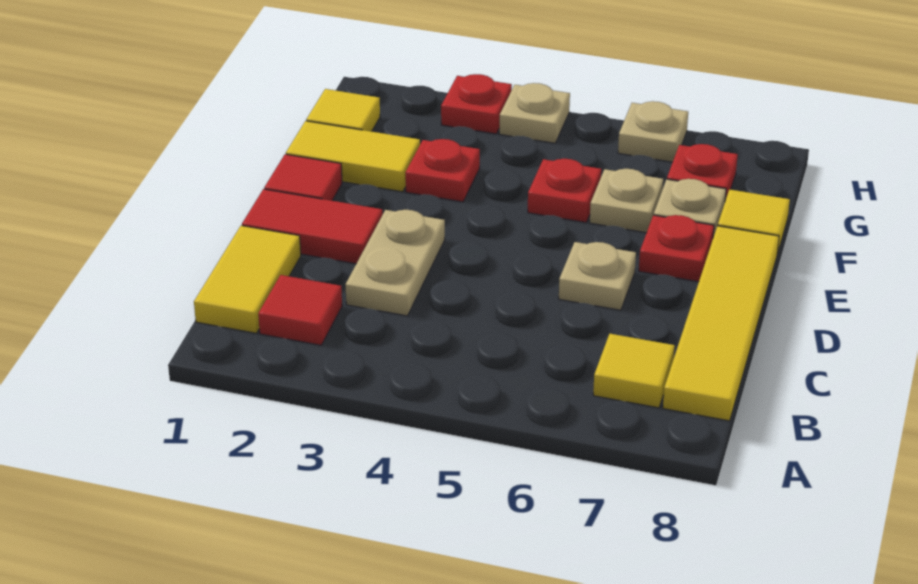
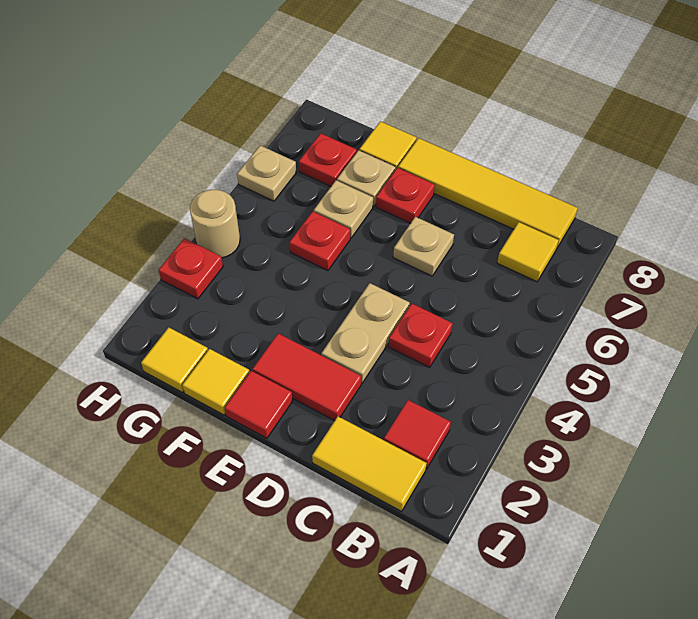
tan 1x2 plate [345,210,445,316] -> tan 1x2 plate turned to [321,283,410,383]
red 1x2 tile [242,189,383,264] -> red 1x2 tile turned to [253,334,361,421]
yellow 1x2 tile [286,121,420,192] -> yellow 1x1 tile [182,349,250,415]
red 1x1 plate [405,139,480,202] -> red 1x1 plate moved to [389,304,453,367]
tan 1x1 plate [499,83,570,143] -> tan 1x1 round brick [190,190,240,258]

